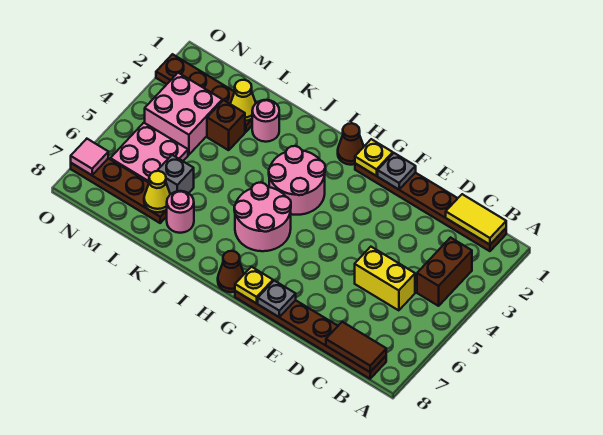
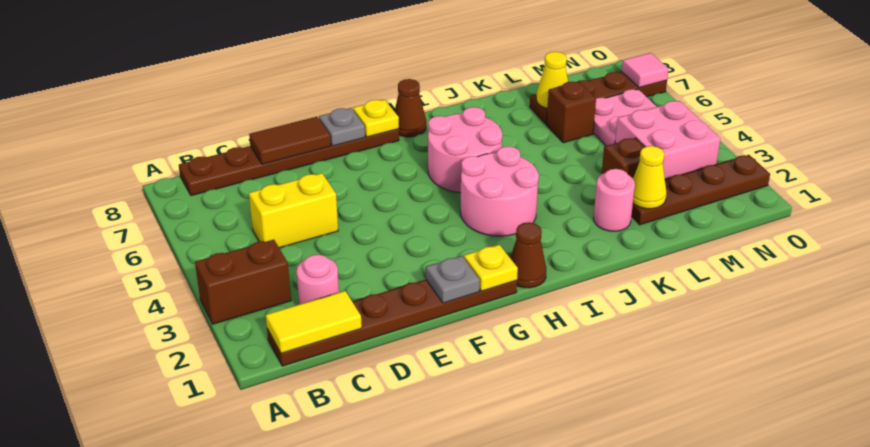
brown 1x2 brick [417,238,472,306] -> brown 1x2 brick turned to [195,240,291,324]
brown 1x2 tile [326,322,386,372] -> brown 1x2 tile moved to [249,117,331,164]
pink 1x1 round brick [167,191,194,233] -> pink 1x1 round brick moved to [296,255,339,304]
grey 1x1 brick [157,155,194,194] -> brown 1x1 brick [547,82,596,143]

